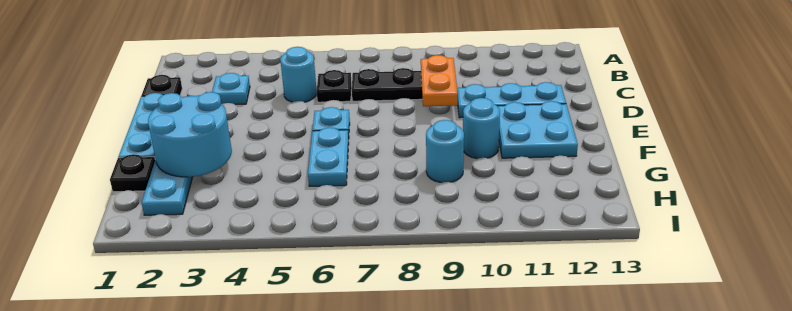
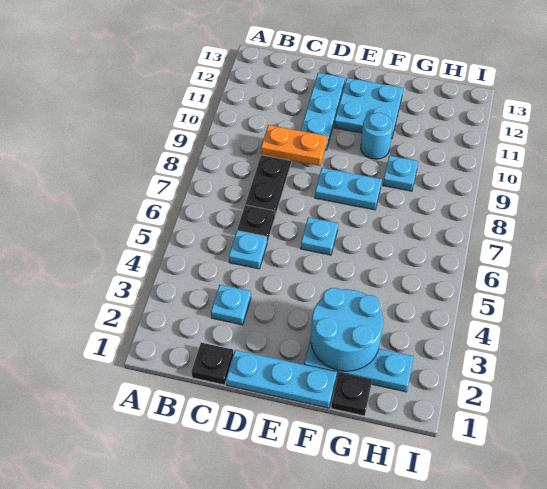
cyan 1x1 round brick [280,47,317,102] -> cyan 1x1 plate [229,231,267,269]
cyan 1x2 plate [308,128,349,186] -> cyan 1x2 plate moved to [315,168,382,210]
cyan 1x1 round brick [426,120,464,183] -> cyan 1x1 plate [383,156,418,191]

